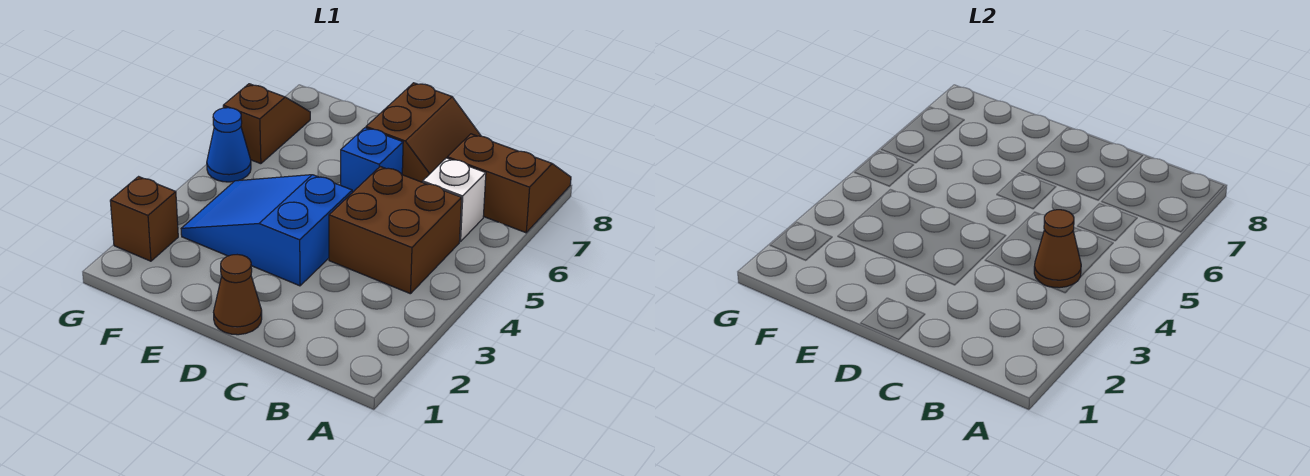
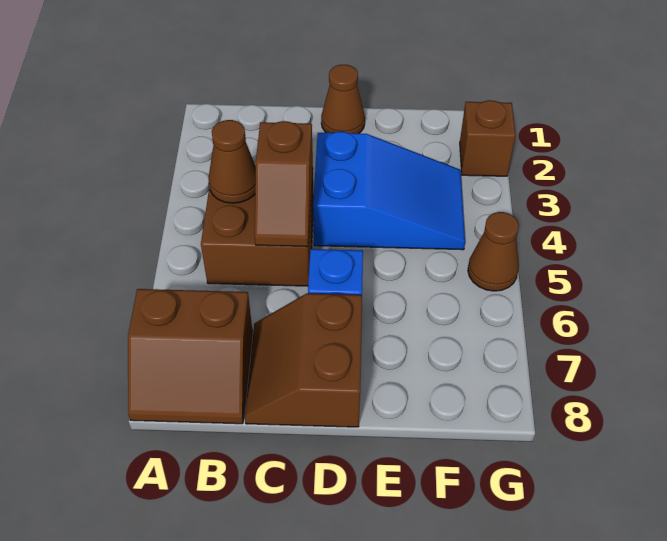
white 1x1 brick [423,158,486,242] -> none
blue 1x1 cone [207,108,251,182] -> brown 1x1 cone [468,212,519,291]
brown 1x2 slope [223,84,310,164] -> brown 1x2 slope moved to [255,121,313,247]

